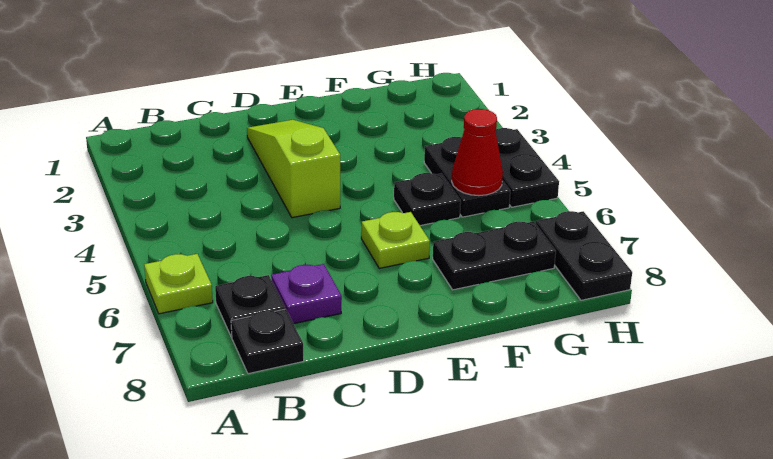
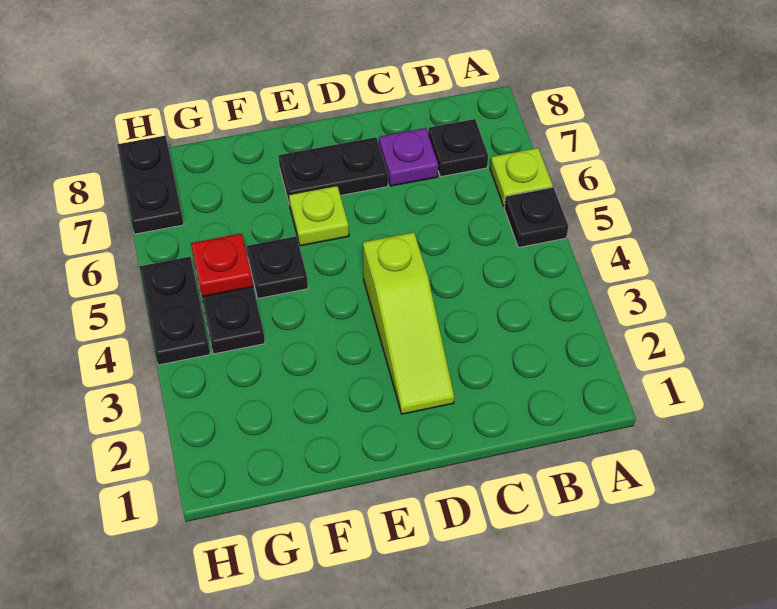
black 1x1 plate [231,309,304,374] -> black 1x1 plate moved to [504,187,568,248]
black 1x2 plate [433,222,556,290] -> black 1x2 plate moved to [279,137,388,205]
red 1x1 cone [452,109,503,196] -> red 1x1 plate [191,233,253,297]

